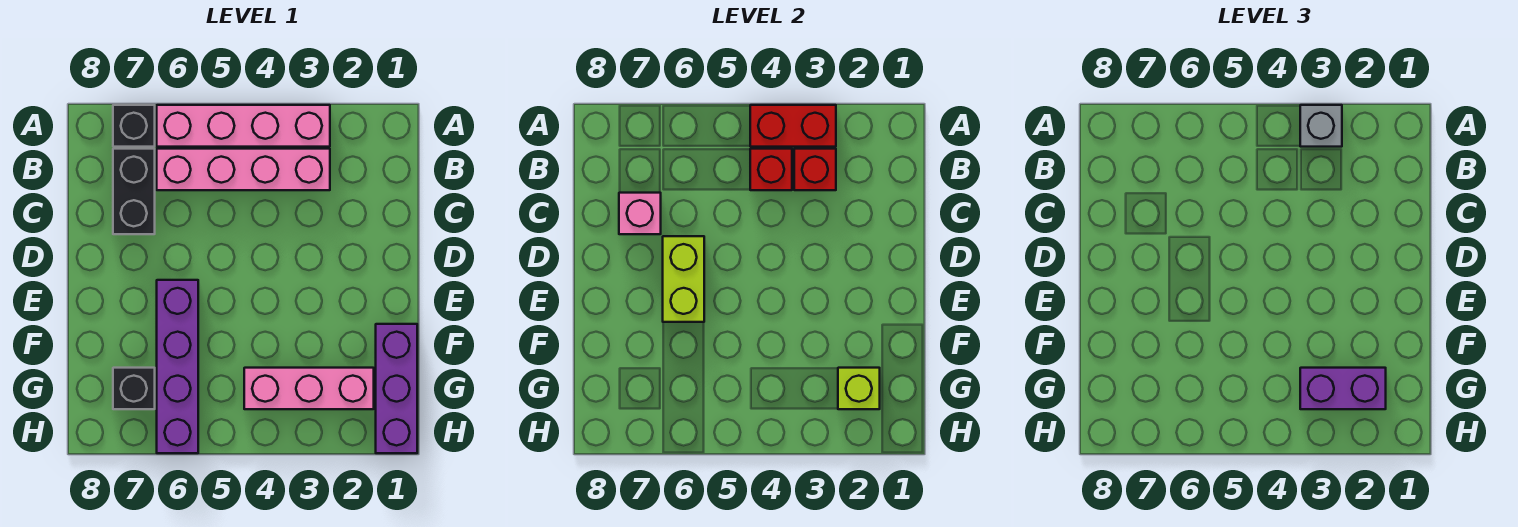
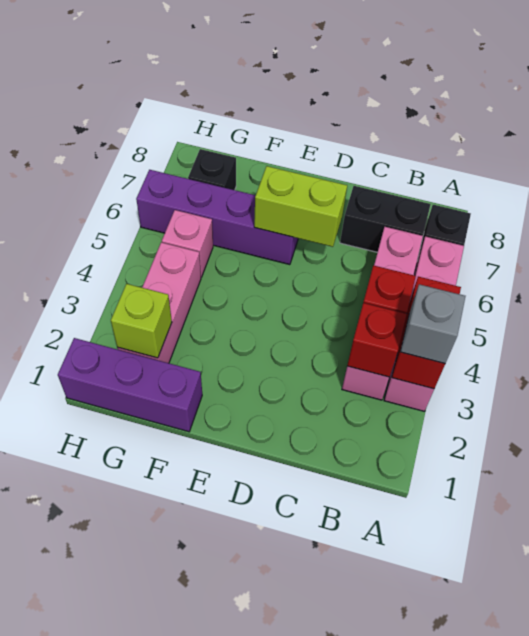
pink 1x1 brick [619,193,661,234] -> pink 1x1 brick moved to [162,210,213,277]
purple 1x2 brick [1300,368,1386,409] -> none

